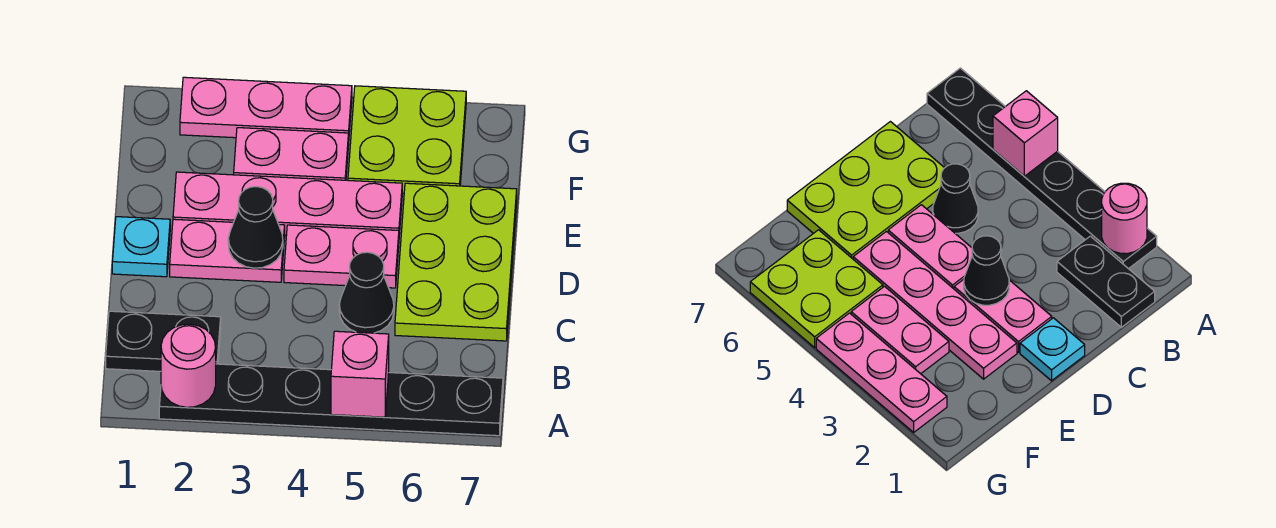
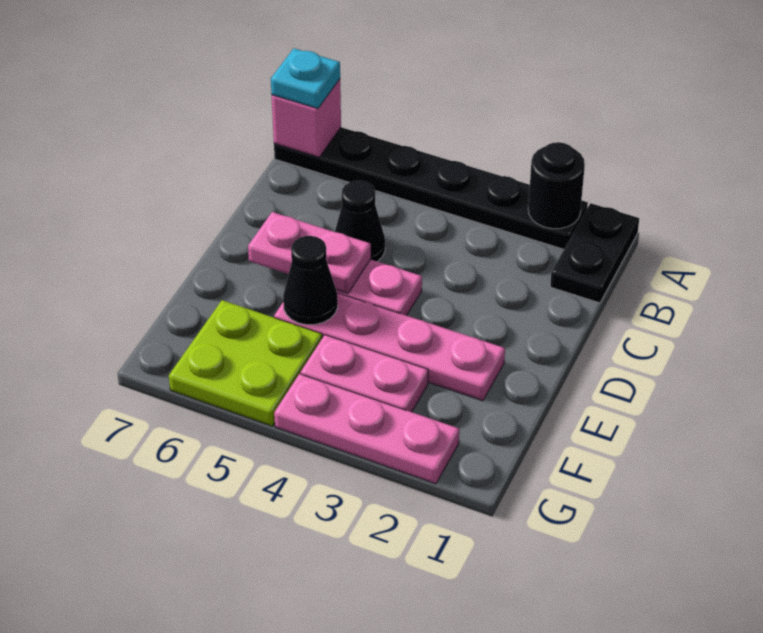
pink 1x1 round brick [161,324,216,407] -> black 1x1 round brick [528,142,585,229]
pink 1x1 brick [331,331,389,417] -> pink 1x1 brick moved to [272,79,341,157]
black 1x2 plate [106,311,221,371] -> black 1x2 plate turned to [550,203,639,303]
lime 2x3 plate [395,183,517,341] -> none
cyan 1x1 plate [112,217,170,277] -> cyan 1x1 plate moved to [271,49,340,109]
pink 1x2 plate [170,219,285,282] -> pink 1x2 plate moved to [248,212,371,294]
black 1x1 cone [228,187,283,268] -> black 1x1 cone moved to [283,236,338,325]

